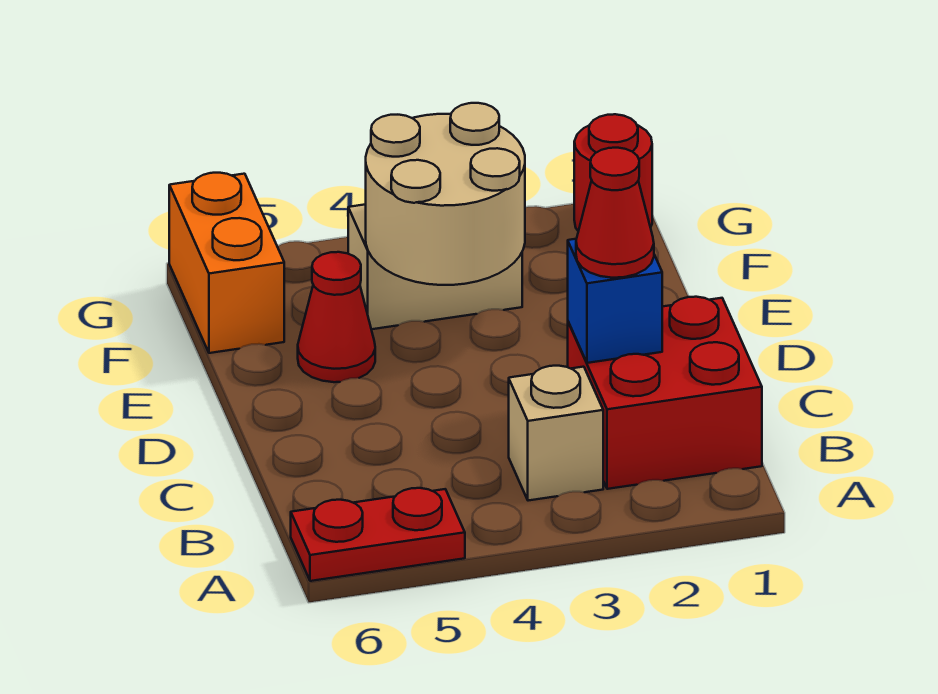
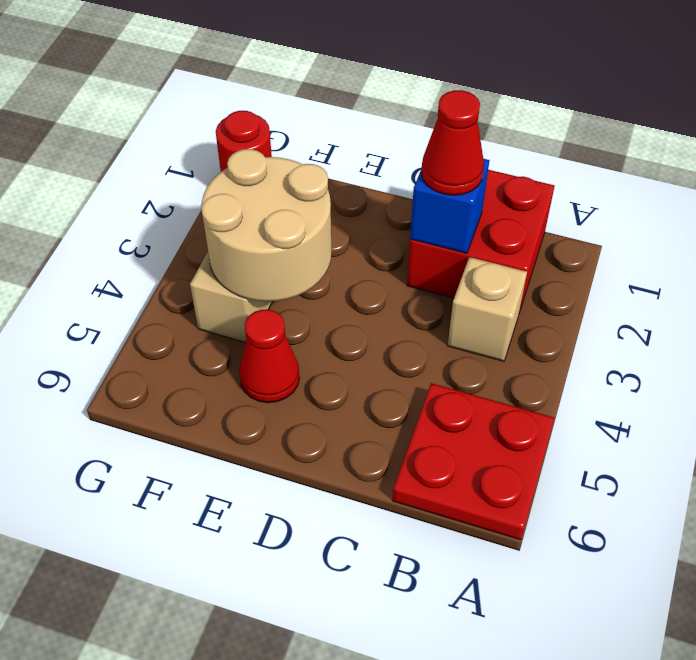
red 1x2 plate [291,488,465,581] -> red 2x2 plate [392,383,554,540]
orange 1x2 brick [169,173,284,353] -> none

